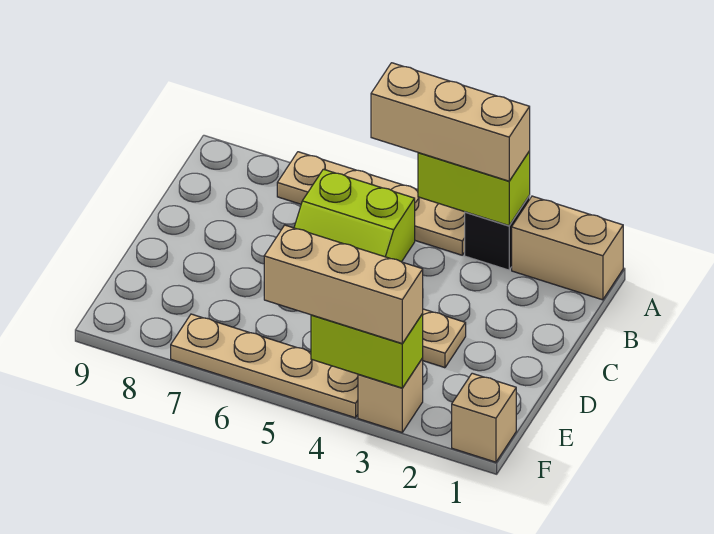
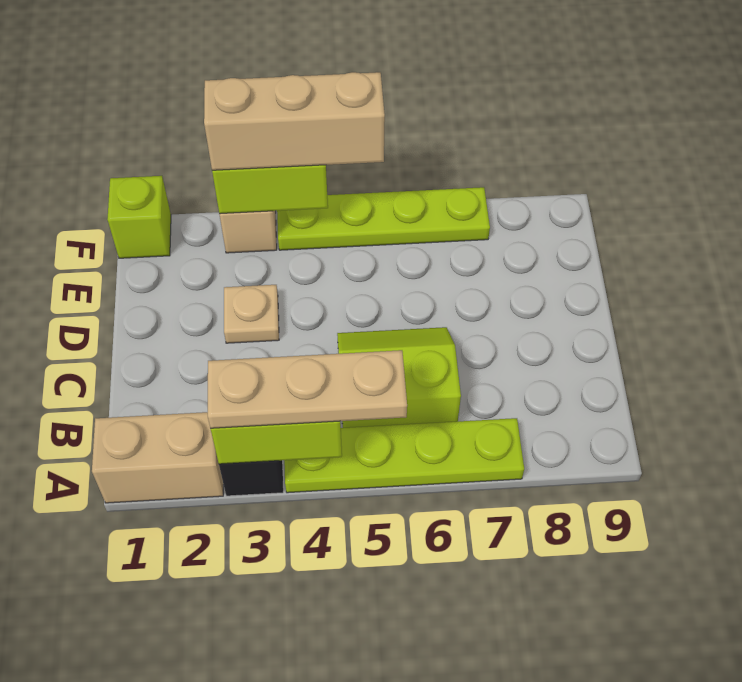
tan 1x3 brick [371,63,530,181] -> tan 1x3 plate [208,350,407,428]
tan 1x4 plate [277,152,465,255] -> lime 1x4 plate [284,418,524,493]
tan 1x1 brick [452,373,516,462] -> lime 1x1 brick [107,176,171,258]
tan 1x4 plate [171,314,358,418] -> lime 1x4 plate [277,187,490,250]

